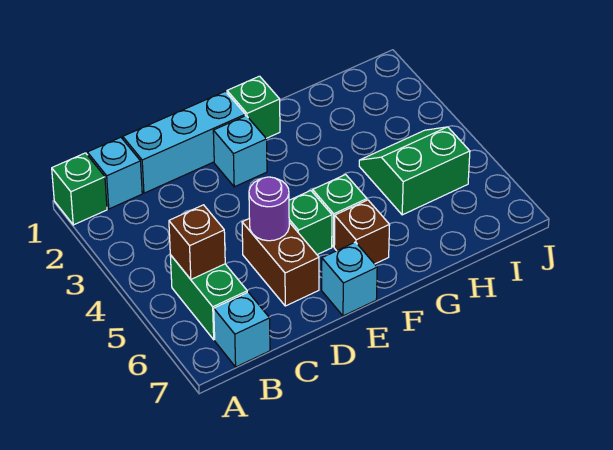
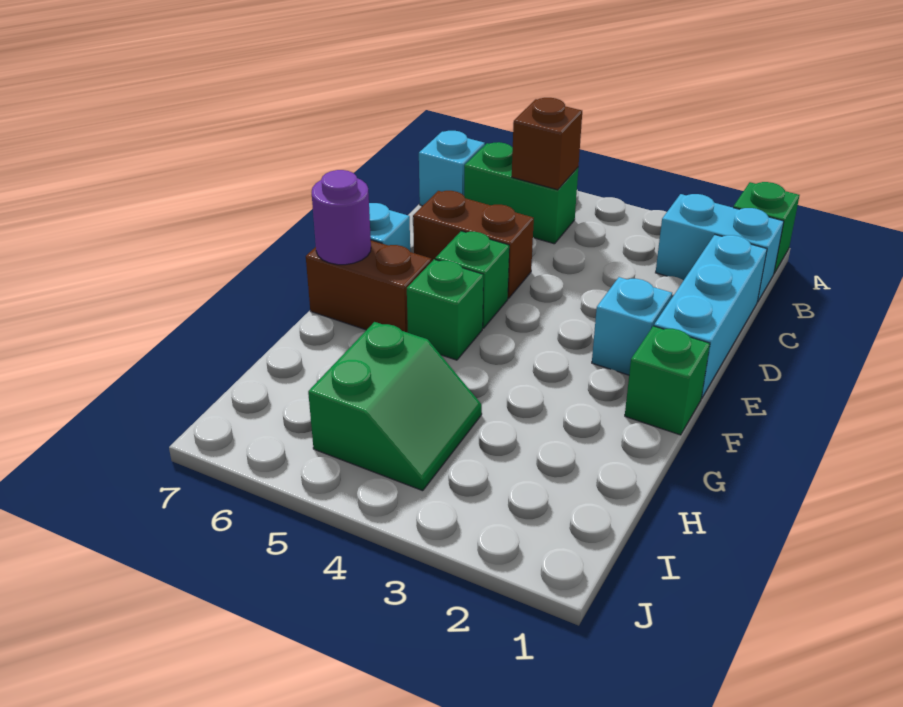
cyan 1x1 brick [87,137,142,209] -> cyan 1x2 brick [656,194,784,302]
purple 1x1 round brick [249,177,289,241] -> purple 1x1 round brick moved to [312,170,371,265]
brown 1x1 brick [334,200,390,264] -> brown 1x2 brick [306,240,432,333]

